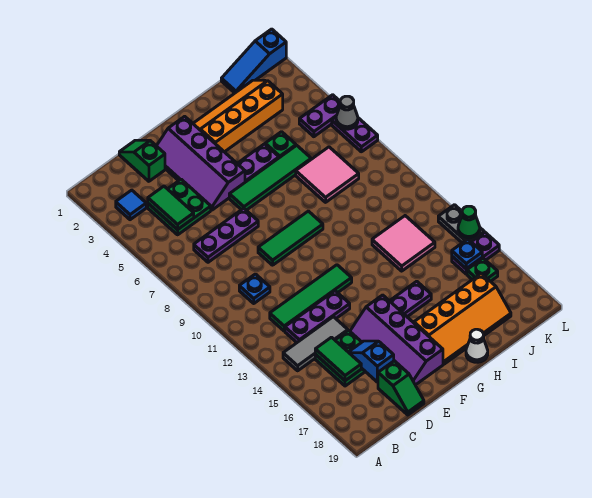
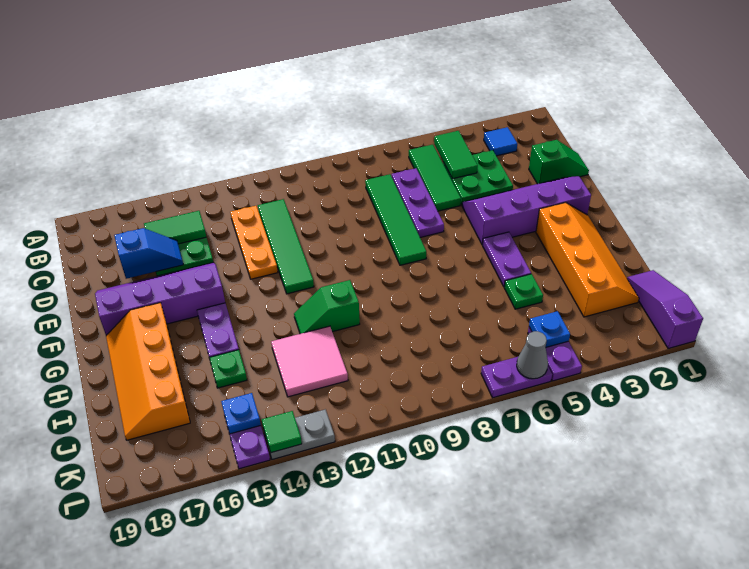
grey 1x3 tile [283,317,348,371] -> none
green 1x2 tile [148,186,194,230] -> green 1x2 tile turned to [434,131,478,179]
blue 1x1 plate [239,274,270,303] -> blue 1x1 plate moved to [529,311,570,347]
purple 1x3 plate [285,291,350,342] -> orange 1x3 plate [230,206,278,279]
green 1x2 slope [378,361,424,415] -> green 1x2 slope moved to [294,280,360,334]
green 1x3 tile [258,211,323,265] -> green 1x3 tile moved to [409,145,461,211]
green 1x4 tile [229,145,311,210] -> green 1x4 tile moved to [365,174,426,265]
white 1x1 cone [466,329,488,362] -> none
pink 2x2 tile [296,147,359,202] -> none
blue 1x3 slope [221,29,286,93] -> purple 1x3 slope [627,270,703,348]
green 1x1 plate [467,258,498,282] -> green 1x1 plate moved to [209,350,247,388]
green 1x1 cone [458,206,480,239] -> green 1x1 tile [262,411,302,453]

